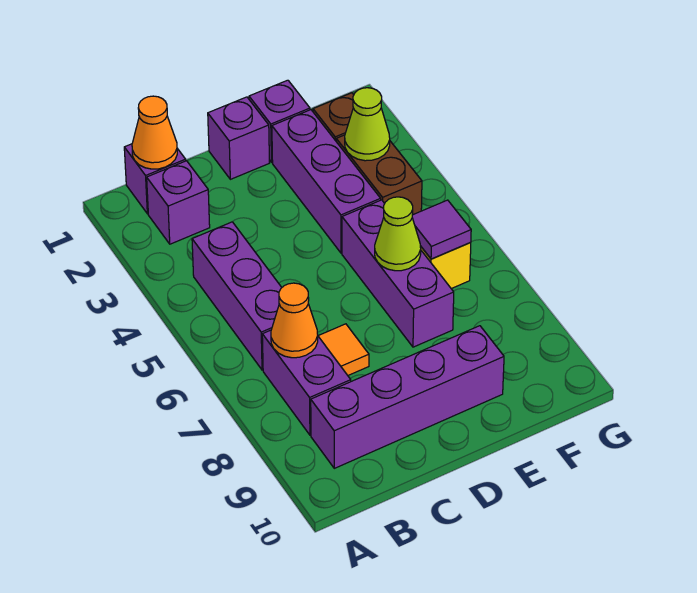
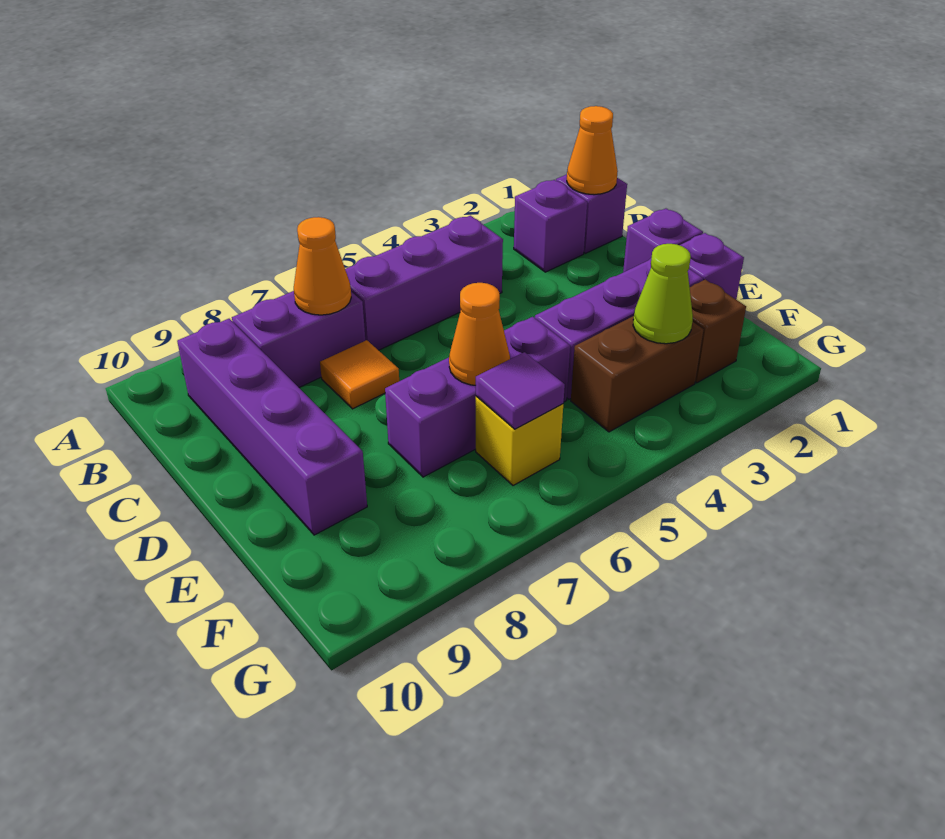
lime 1x1 cone [375,197,421,271] -> orange 1x1 cone [449,283,510,385]

